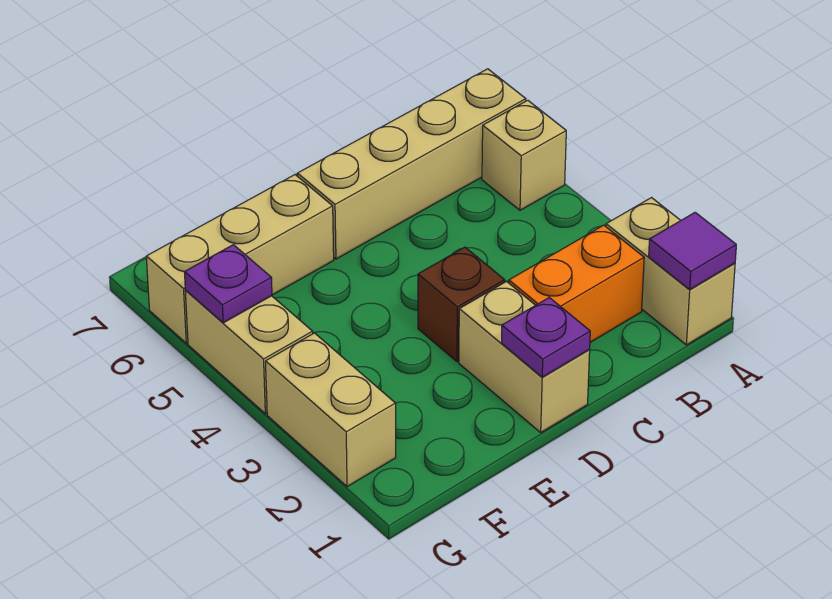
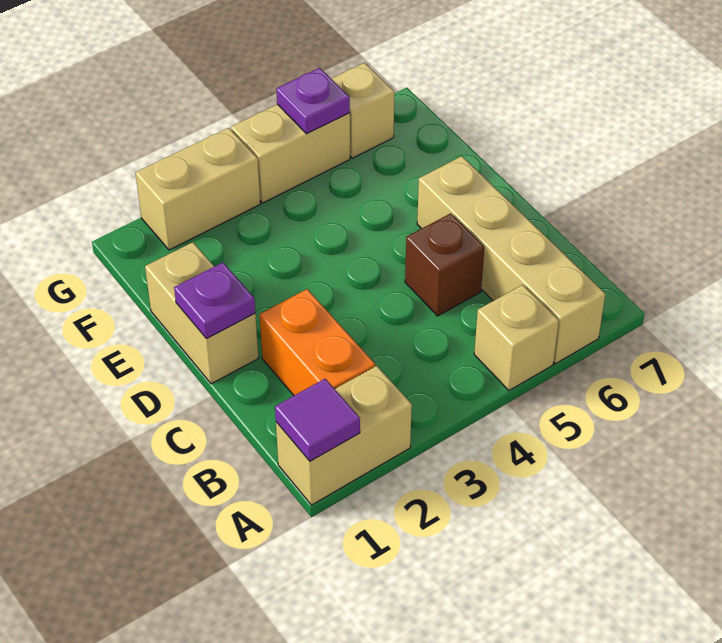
tan 1x2 brick [459,282,590,432] -> tan 1x2 brick turned to [145,242,258,384]
brown 1x1 brick [418,247,505,361] -> brown 1x1 brick moved to [405,213,484,316]
tan 1x3 brick [146,175,334,343] -> tan 1x1 brick [331,63,394,158]

